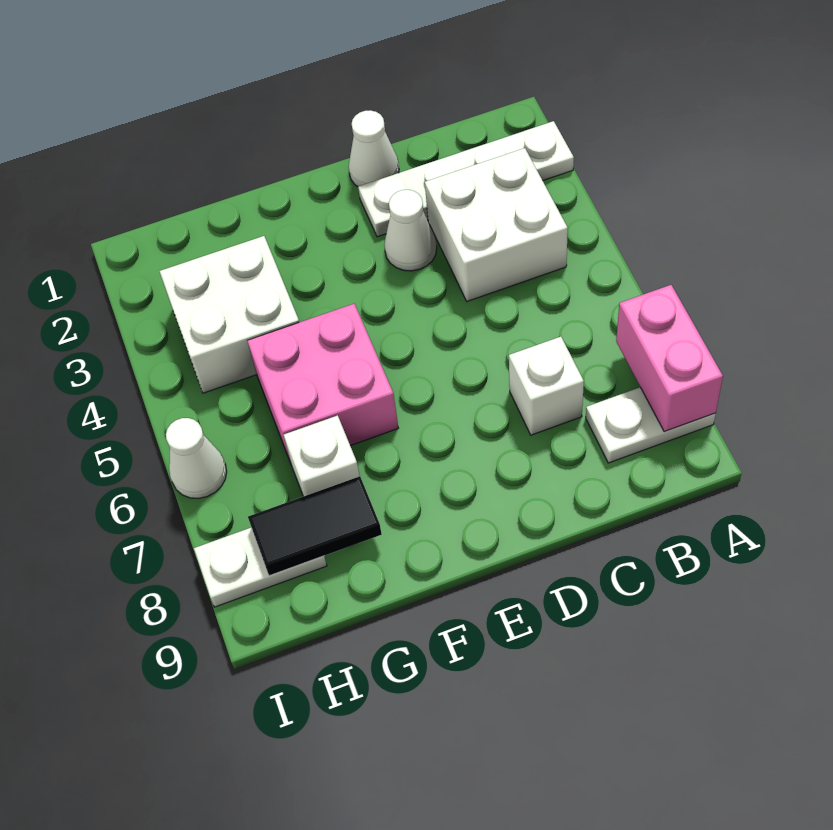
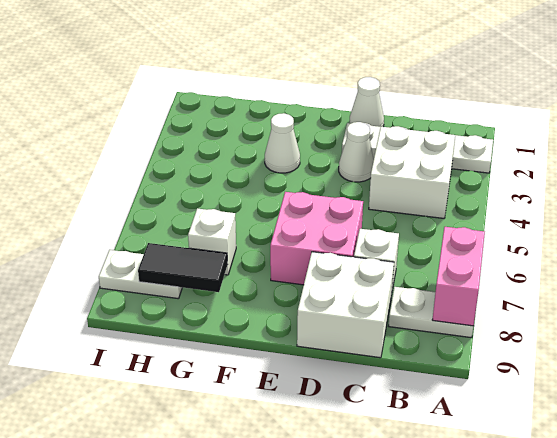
pink 2x2 brick [247,304,398,463] -> pink 2x2 brick moved to [270,192,363,285]
white 2x2 brick [160,236,299,393] -> white 2x2 brick moved to [297,252,394,358]
white 1x1 cone [166,418,227,499] -> white 1x1 cone moved to [265,113,300,173]

